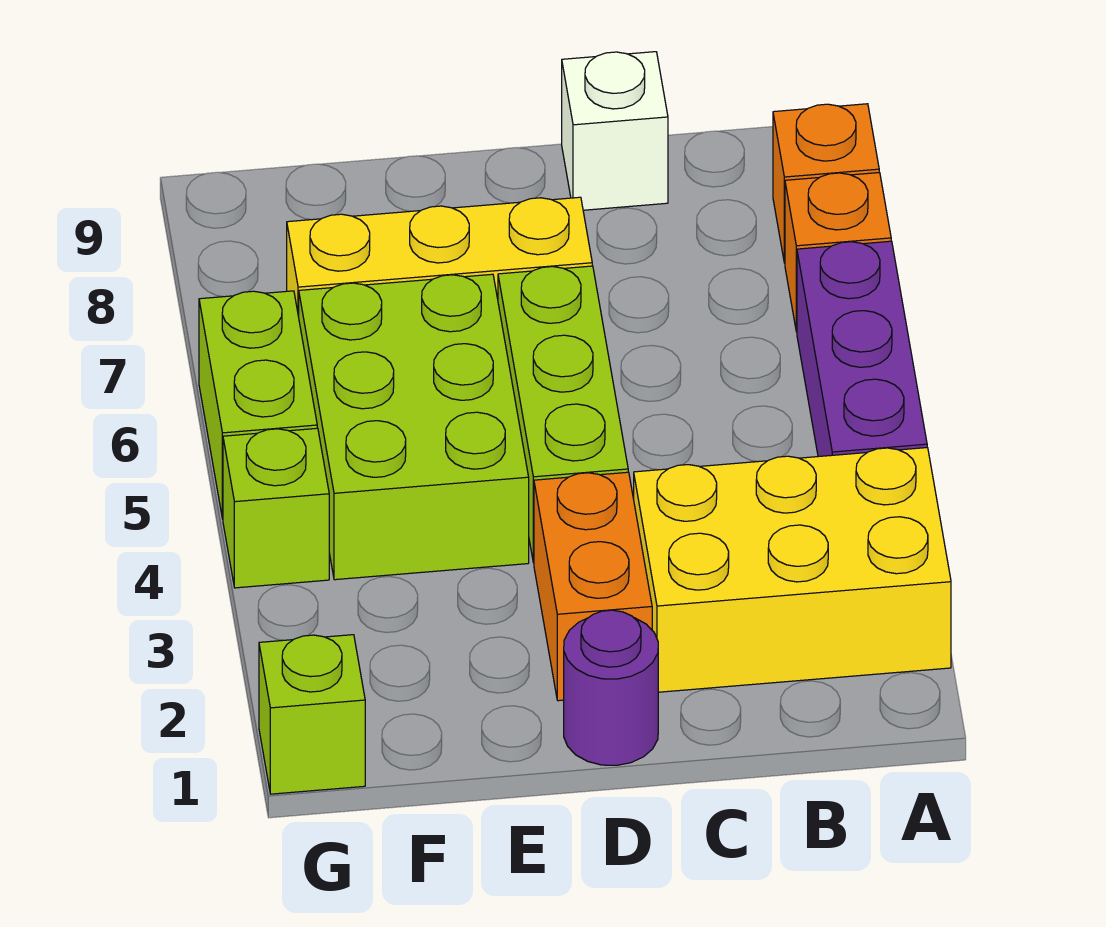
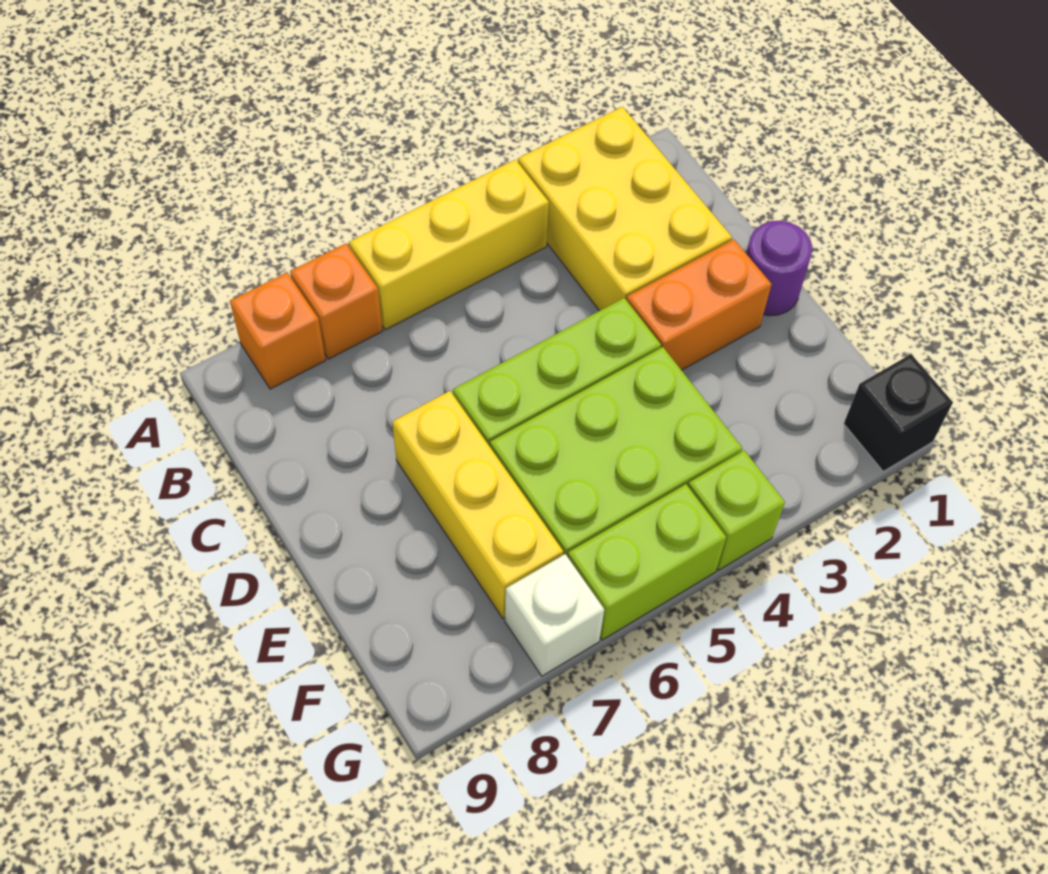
purple 1x3 brick [797,241,927,457] -> yellow 1x3 brick [349,160,549,330]
white 1x1 brick [562,52,668,210] -> white 1x1 brick moved to [505,554,604,676]
lime 1x1 brick [259,635,365,794] -> black 1x1 brick [844,354,953,471]

